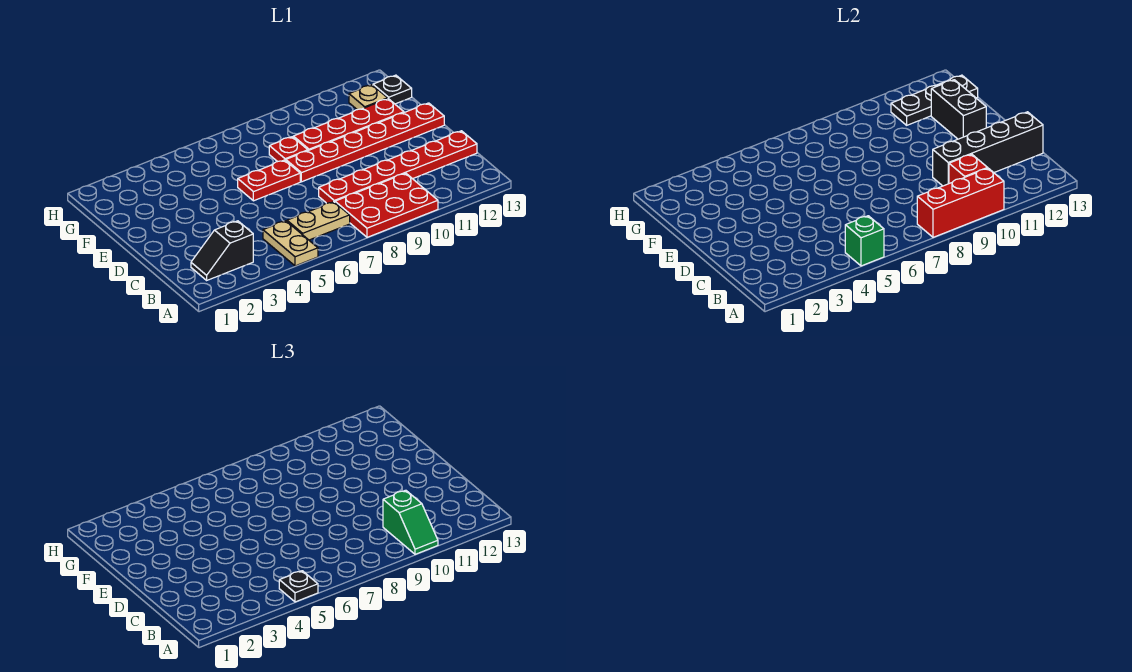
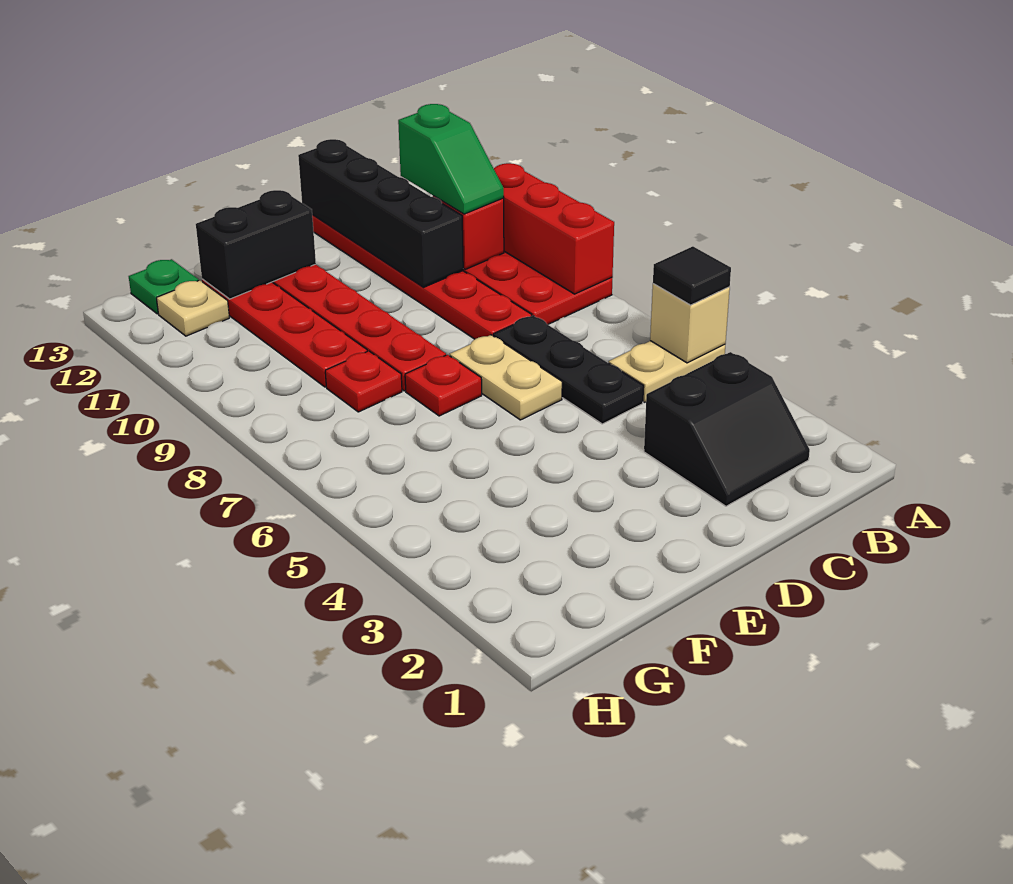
green 1x1 brick [845,216,884,266] -> tan 1x1 brick [650,284,730,363]
black 1x1 plate [279,571,318,602] -> black 1x1 tile [653,246,731,305]
green 1x2 slope [383,490,438,554] -> green 1x2 slope turned to [398,104,504,214]
black 1x2 slope [191,221,253,280] -> black 2x2 slope [644,352,810,506]
tan 1x2 plate [287,202,350,240] -> tan 1x2 plate moved to [450,335,562,420]
red 1x2 plate [238,160,300,201] -> red 1x1 plate [405,355,482,416]
black 1x3 plate [891,75,978,125] -> black 1x3 plate moved to [493,316,644,424]
black 1x1 plate [373,75,412,104] -> green 1x1 plate [129,259,199,314]

